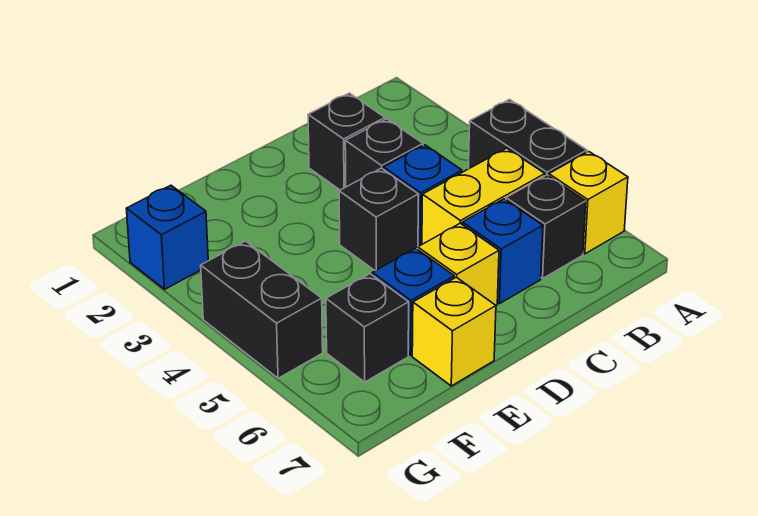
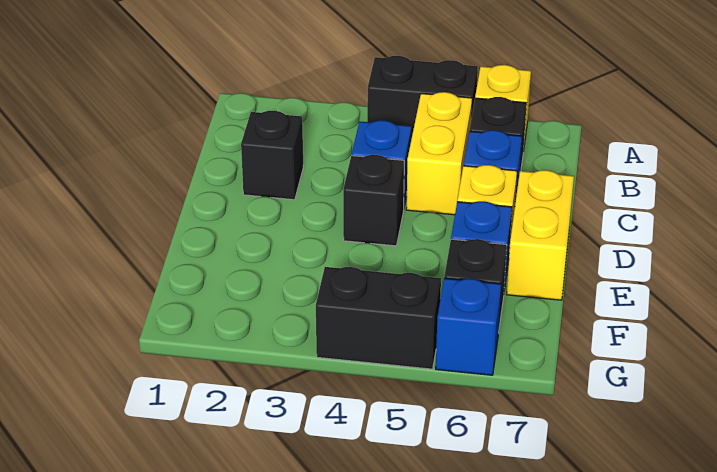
black 1x1 brick [345,119,423,187] -> none
yellow 1x1 brick [412,277,496,386] -> yellow 1x2 brick [507,170,574,300]
blue 1x1 brick [126,185,208,289] -> blue 1x1 brick moved to [436,278,501,375]

